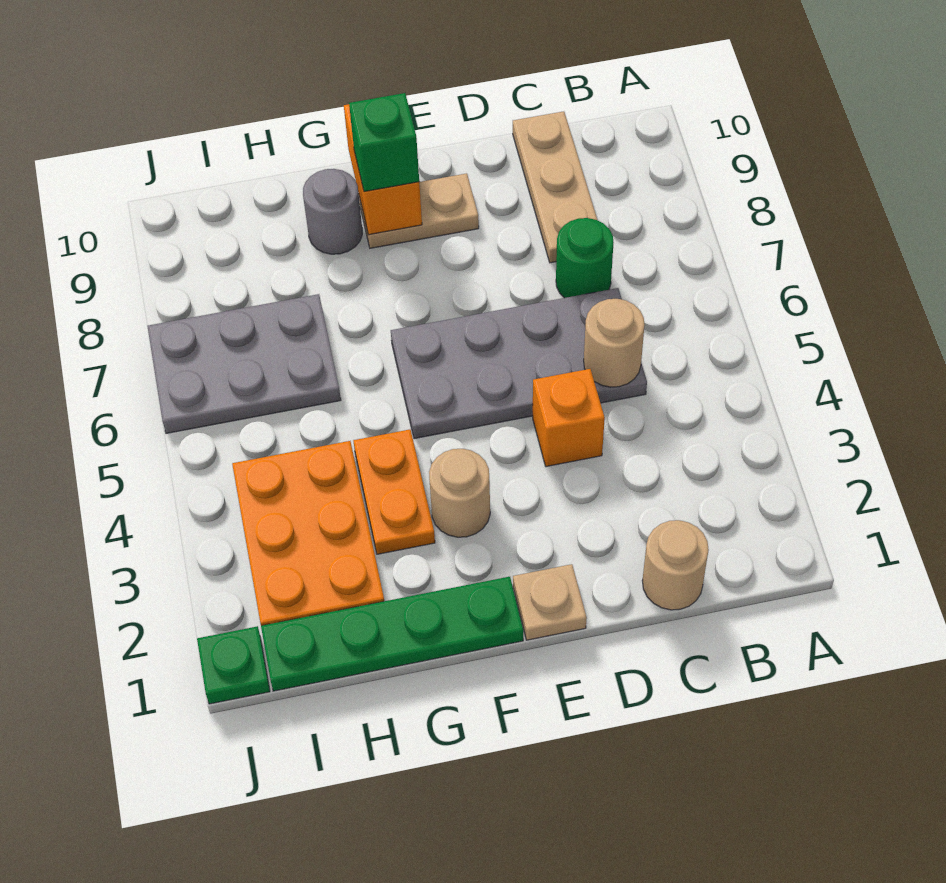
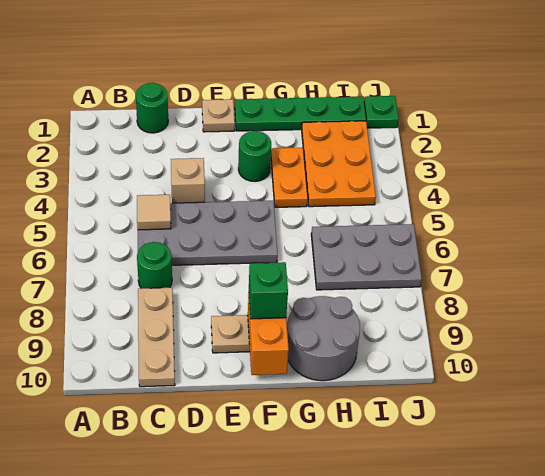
tan 1x1 round brick [642,520,709,610] -> green 1x1 round brick [136,83,168,133]
tan 1x1 round brick [584,299,645,387] -> tan 1x1 tile [137,195,171,230]
orange 1x1 brick [533,369,605,467] -> tan 1x1 brick [171,158,205,203]
tan 1x1 round brick [429,449,490,537] -> green 1x1 round brick [238,131,271,181]
grey 1x1 round brick [303,169,362,254] -> grey 2x2 round brick [287,296,360,381]

